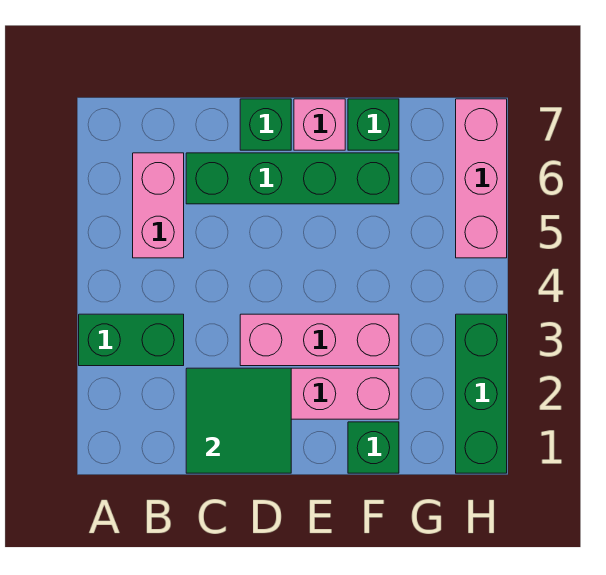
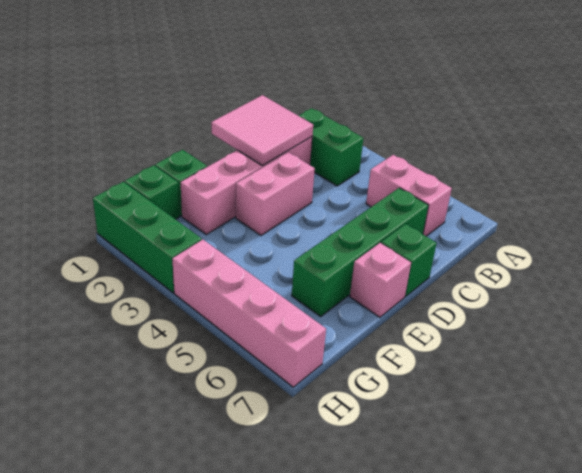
green 1x2 brick [79,314,184,366] -> green 1x2 brick turned to [299,108,363,186]
green 2x2 tile [186,368,291,473] -> pink 2x2 tile [211,95,313,166]
pink 1x3 brick [240,314,399,366] -> pink 1x2 brick [236,152,315,235]
green 1x1 brick [348,99,399,150] -> green 1x1 brick moved to [125,165,179,219]
pink 1x3 brick [456,99,507,258] -> pink 1x4 brick [172,240,326,387]

